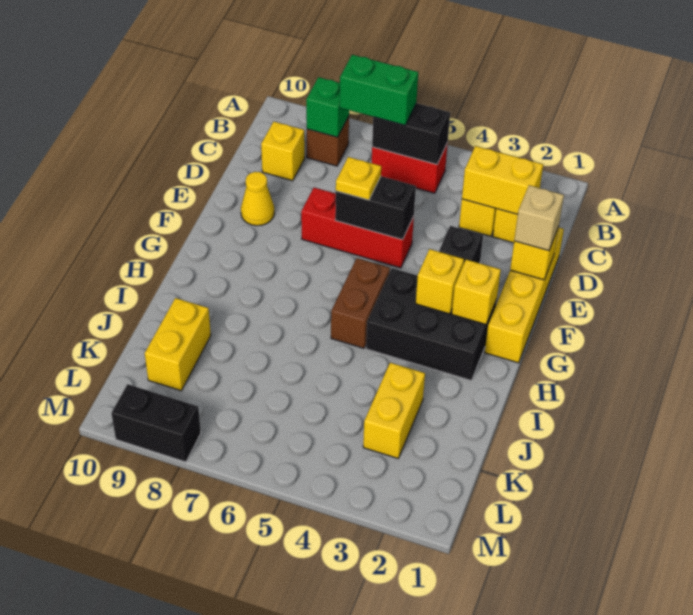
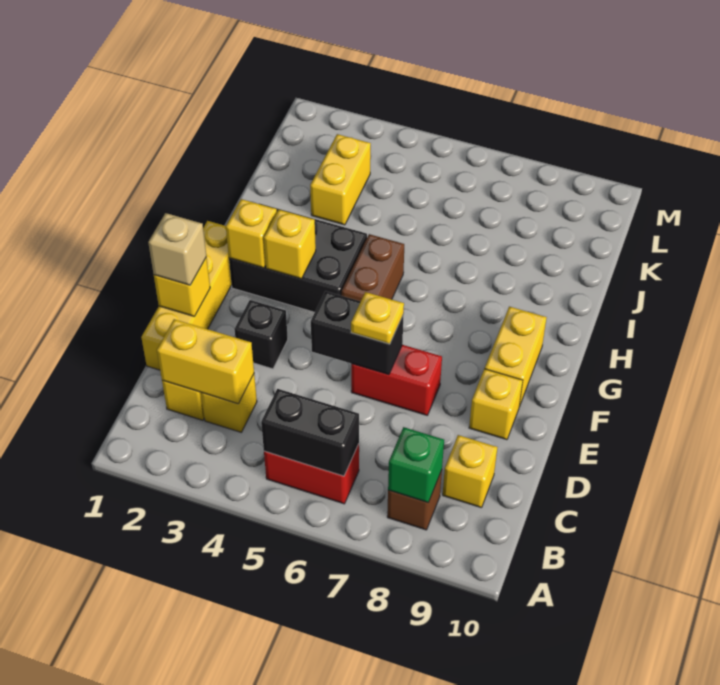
green 1x2 brick [340,55,418,125] -> none
red 1x3 brick [301,188,414,268] -> red 1x2 brick [351,345,442,415]
yellow 1x1 cone [241,172,274,226] -> yellow 1x1 brick [469,369,523,440]
yellow 1x2 brick [145,298,211,391] -> yellow 1x2 brick moved to [485,307,547,407]
black 1x2 brick [111,384,201,462] -> none

